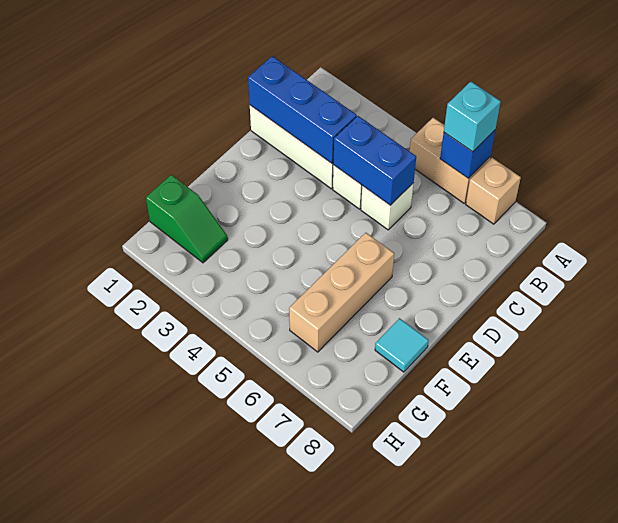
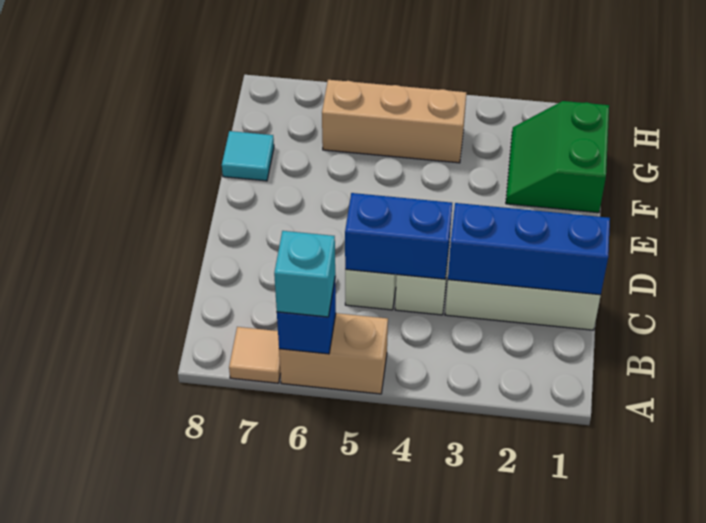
tan 1x1 brick [466,158,521,224] -> tan 1x1 tile [229,327,281,383]
tan 1x3 brick [289,233,394,352] -> tan 1x3 brick turned to [322,80,466,163]
green 1x2 slope [146,175,228,263] -> green 2x2 slope [506,101,609,213]

